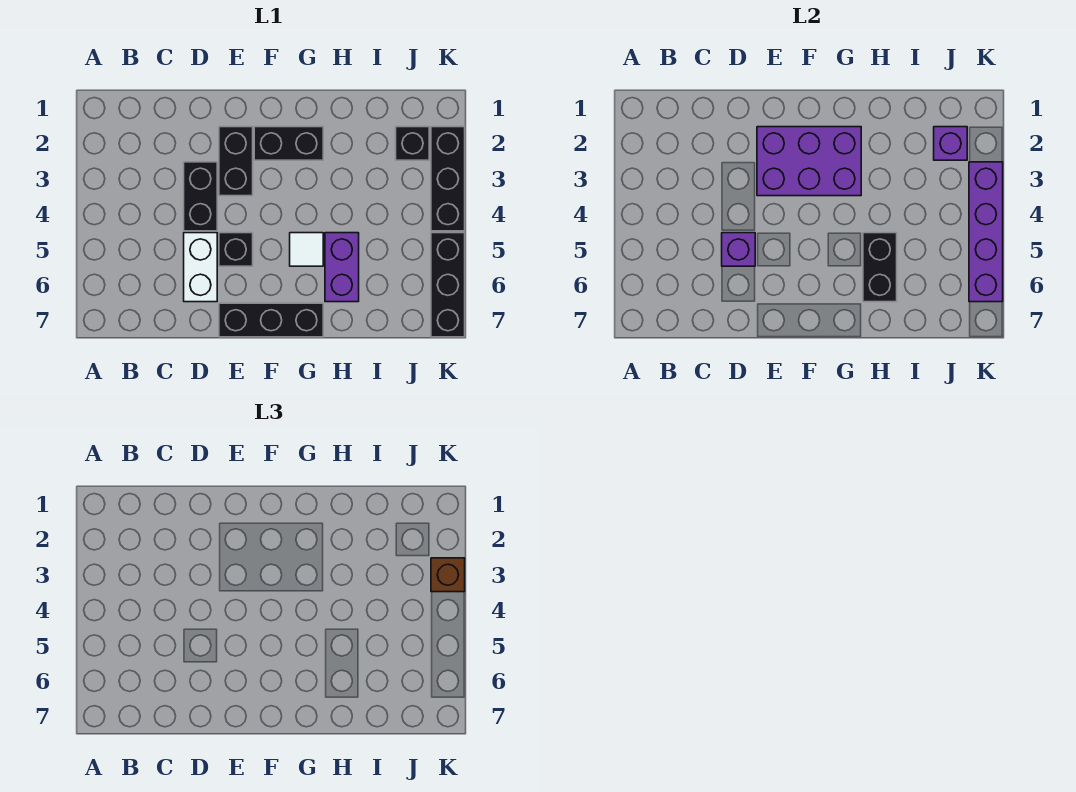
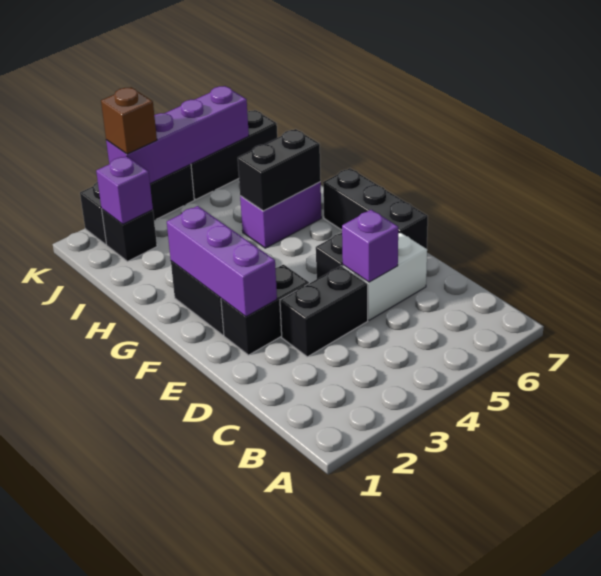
purple 2x3 brick [757,127,861,196] -> purple 1x3 brick [167,206,277,317]
white 1x1 tile [290,233,323,266] -> none

